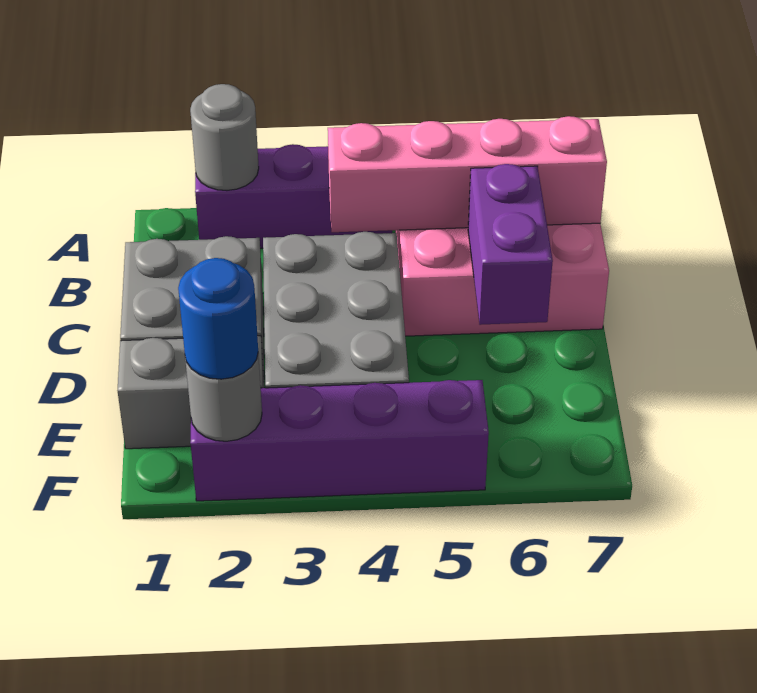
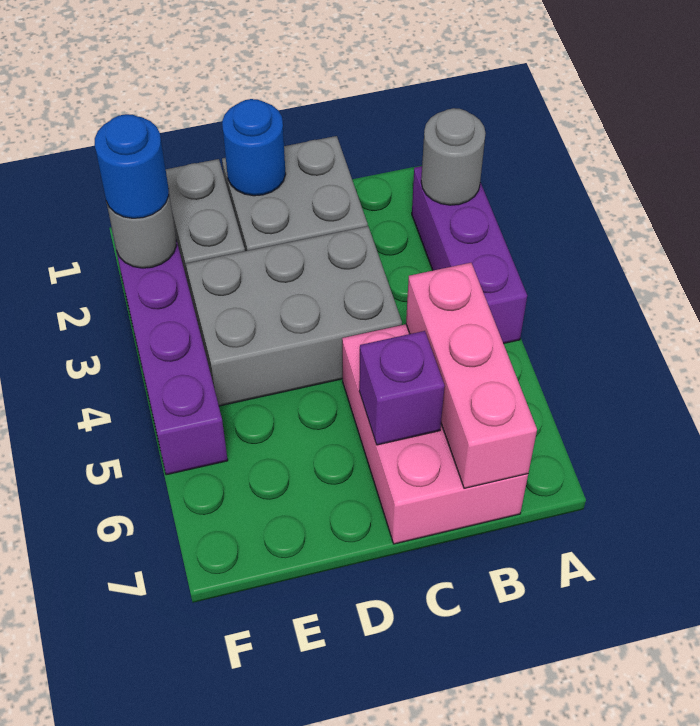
pink 1x4 brick [328,116,607,232] -> pink 1x3 brick [406,263,537,489]
purple 1x2 brick [468,164,553,325] -> purple 1x1 brick [359,331,445,445]
none -> blue 1x1 round brick [222,99,286,196]

